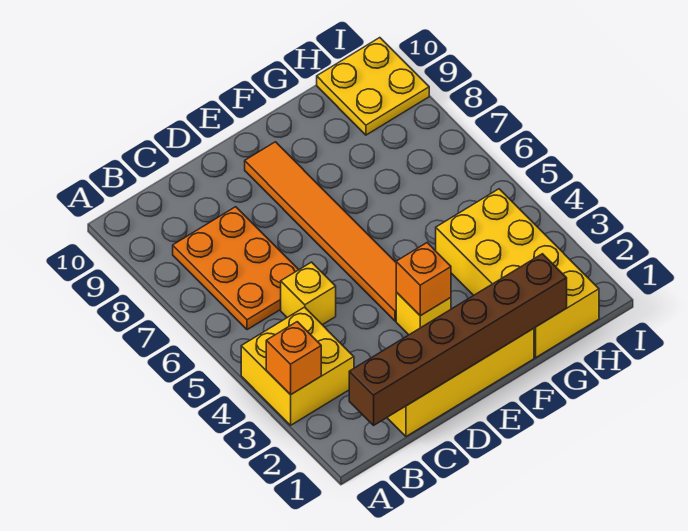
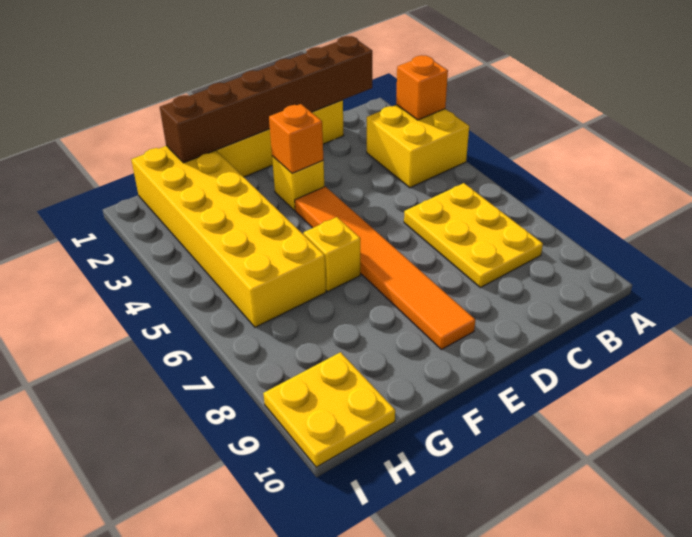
orange 2x3 plate [173,207,299,330] -> yellow 2x3 plate [404,183,543,288]
yellow 1x1 brick [281,262,336,325] -> yellow 1x1 brick moved to [304,217,360,291]
yellow 2x4 brick [436,189,599,357] -> yellow 2x6 brick [131,146,326,327]

